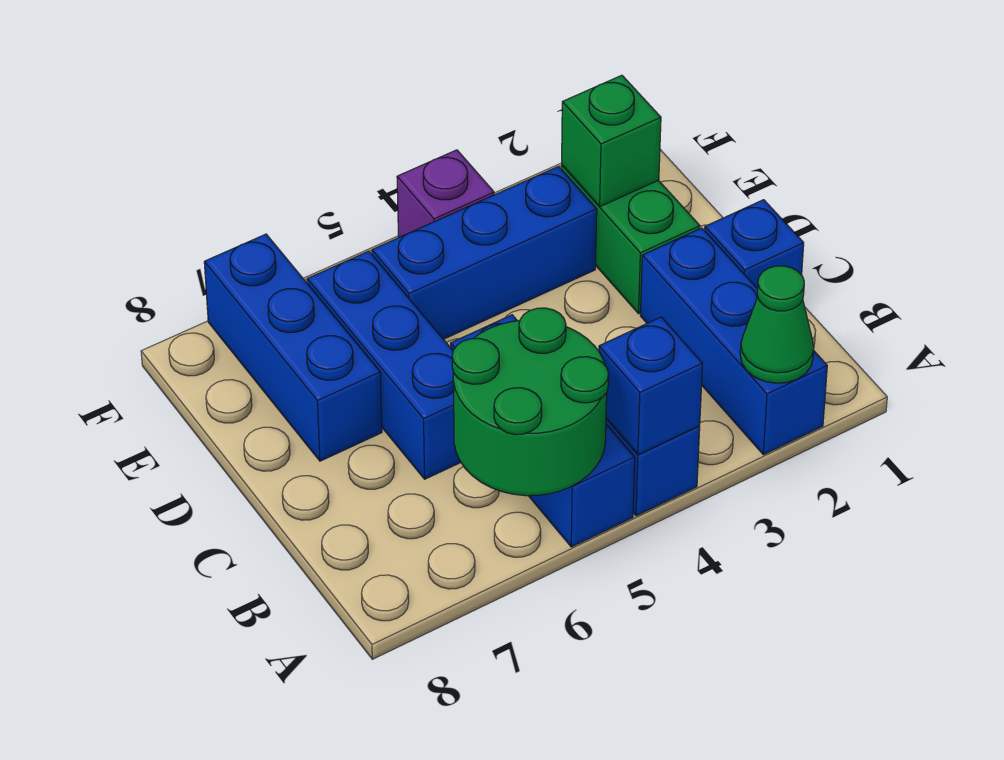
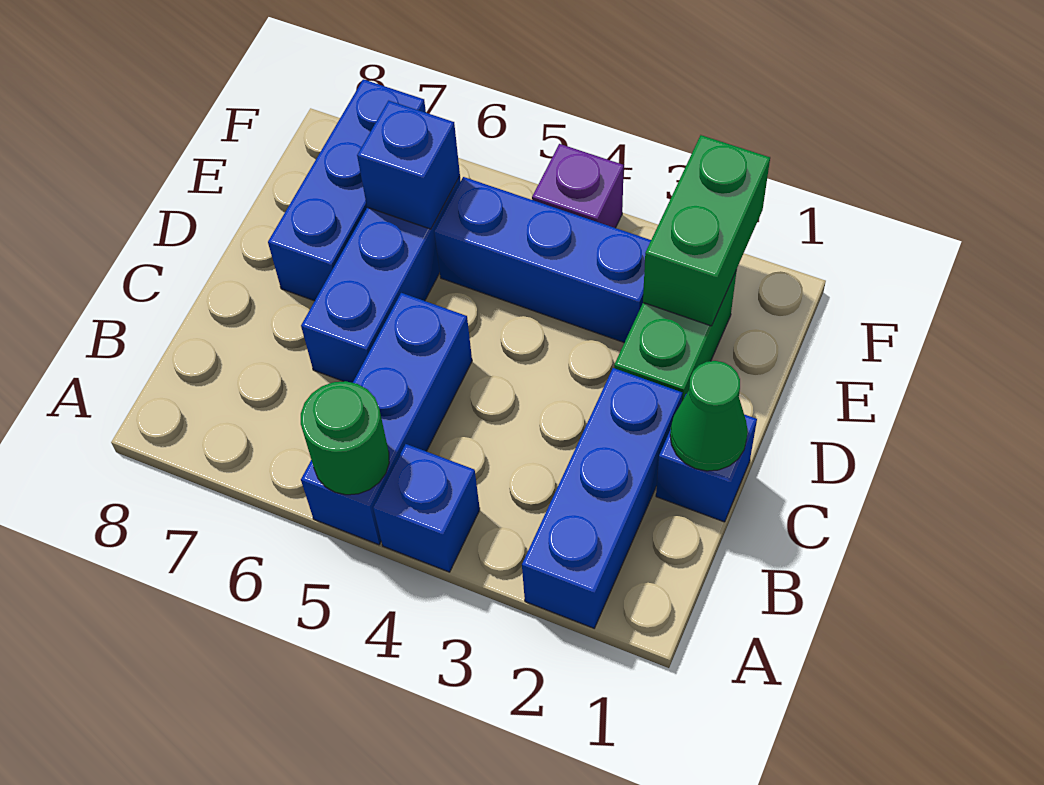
green 1x1 cone [740,266,814,383] -> green 1x1 cone moved to [670,361,748,471]
blue 1x1 brick [599,317,702,455] -> blue 1x1 brick moved to [357,101,460,229]
green 2x2 round brick [452,308,609,496] -> green 1x1 round brick [301,381,389,495]
green 1x1 brick [562,75,661,206] -> green 1x2 brick [643,135,770,326]

